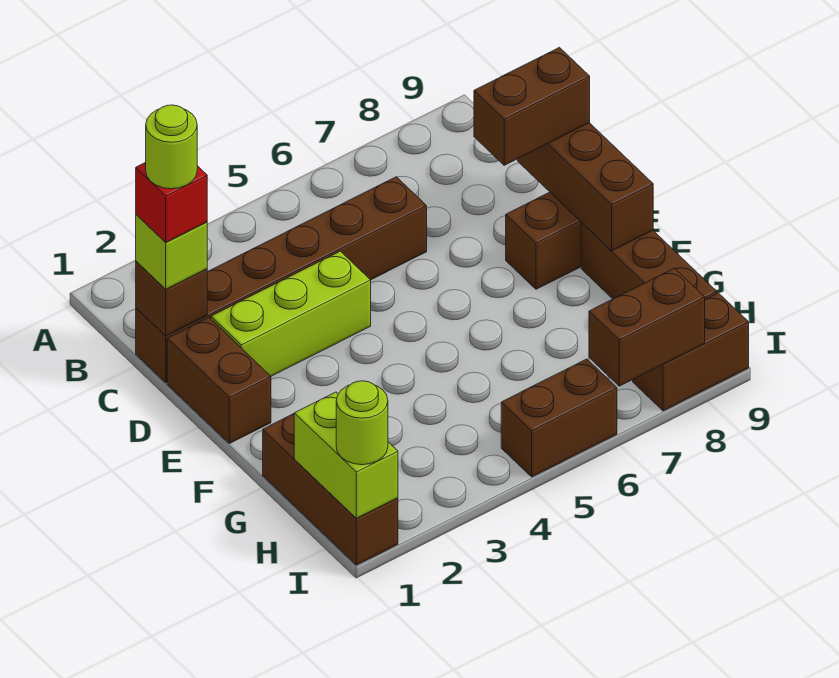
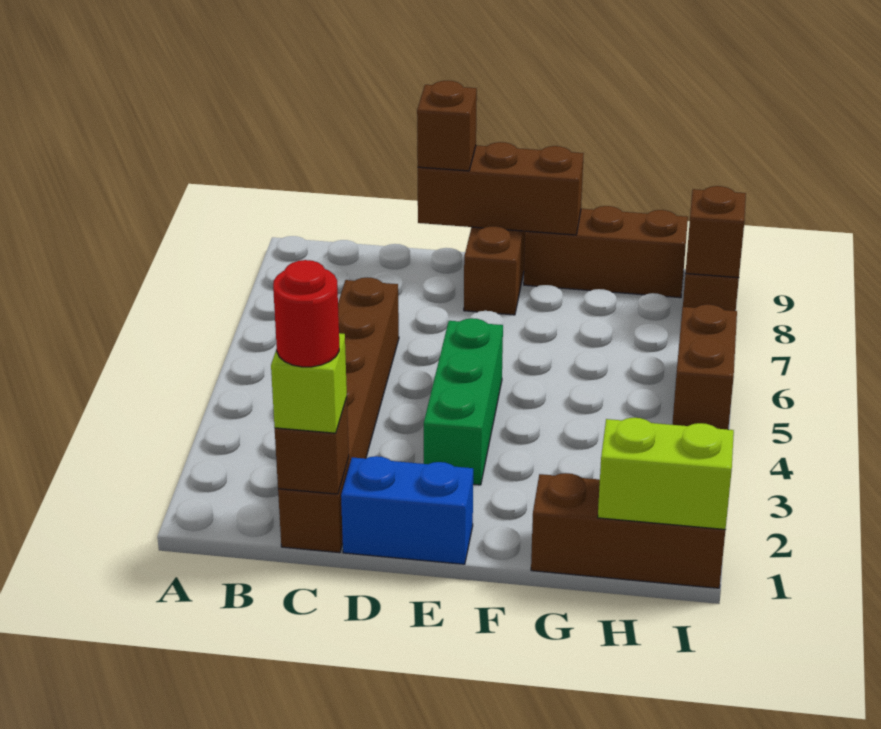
red 1x1 brick [136,162,207,242] -> red 1x1 round brick [273,260,339,367]
lime 1x1 round brick [146,105,197,189] -> none
brown 1x2 brick [167,317,271,444] -> blue 1x2 brick [341,456,473,564]
lime 1x3 brick [211,251,371,376] -> none
brown 1x2 brick [474,47,590,165] -> brown 1x1 brick [417,81,477,171]
none -> green 1x3 brick [424,318,503,485]
lime 1x1 round brick [336,381,388,465] -> none
brown 1x2 brick [589,268,705,386] -> brown 1x1 brick [686,186,746,278]

